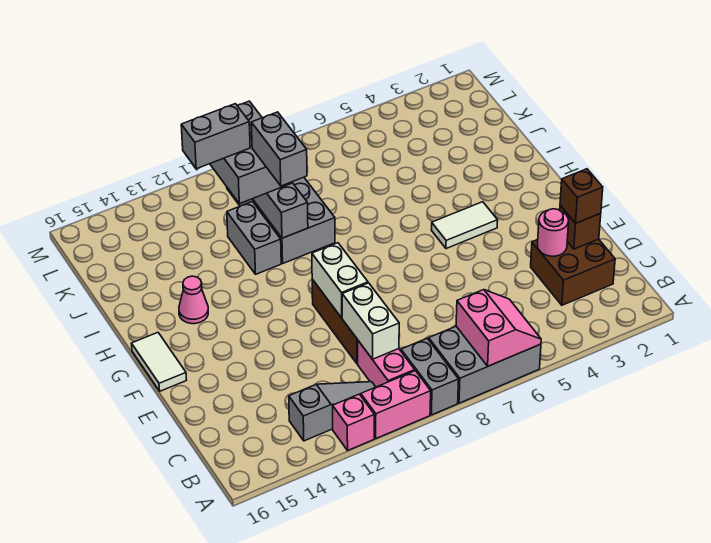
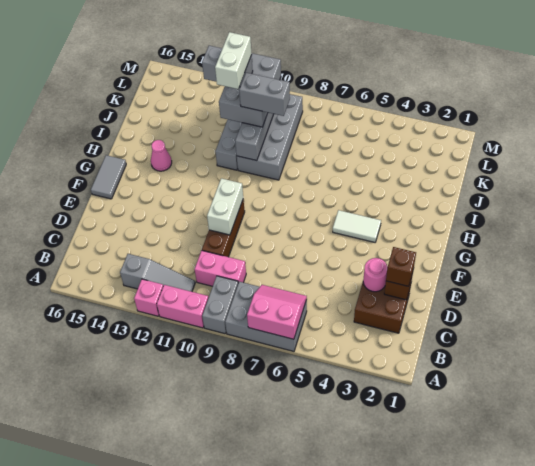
pink 2x2 slope [456,290,541,366] -> pink 2x2 slope turned to [247,285,307,339]
pink 1x2 brick [358,341,415,387] -> pink 1x2 brick turned to [195,251,246,286]
white 1x2 brick [342,283,399,359] -> white 1x2 brick moved to [215,32,252,89]
white 1x2 tile [131,333,186,391] -> grey 1x2 tile [91,155,126,199]
grey 1x2 brick [251,112,307,186] -> grey 1x2 brick turned to [239,73,290,116]

